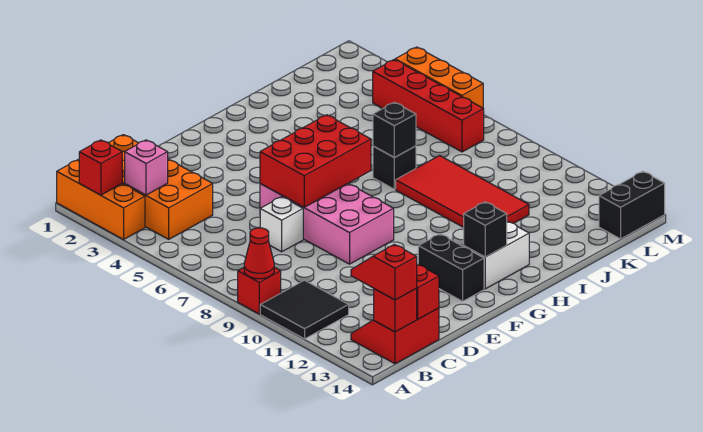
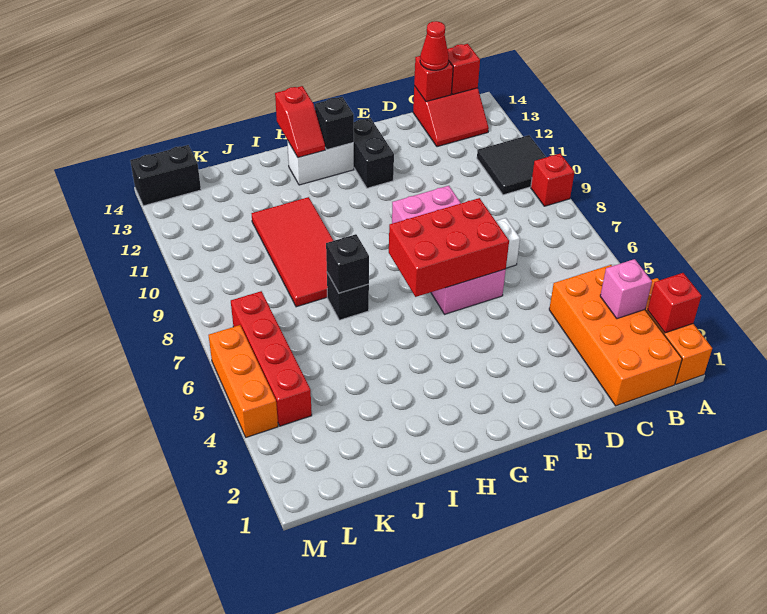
red 1x1 cone [244,228,274,279] -> red 1x1 cone moved to [420,21,449,70]
red 1x2 slope [351,244,417,300] -> red 1x2 slope moved to [275,86,325,158]

